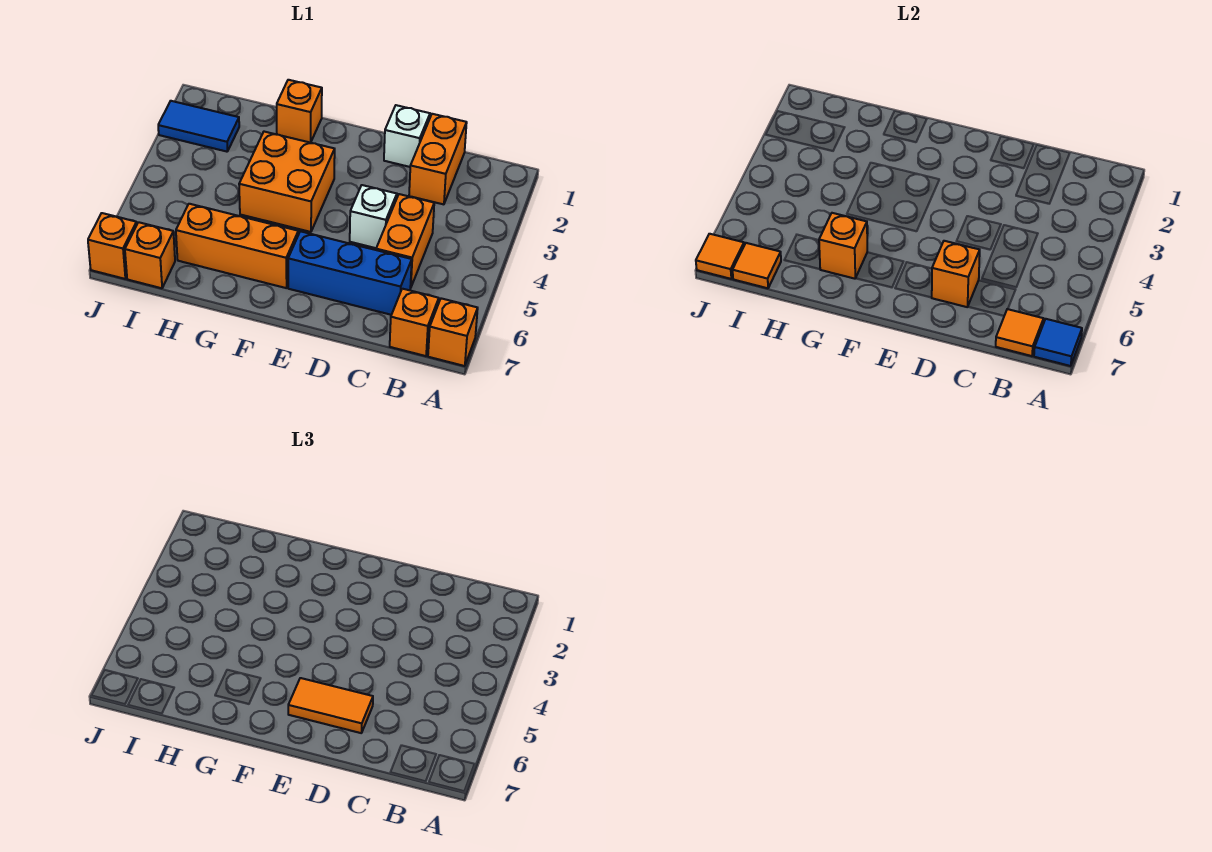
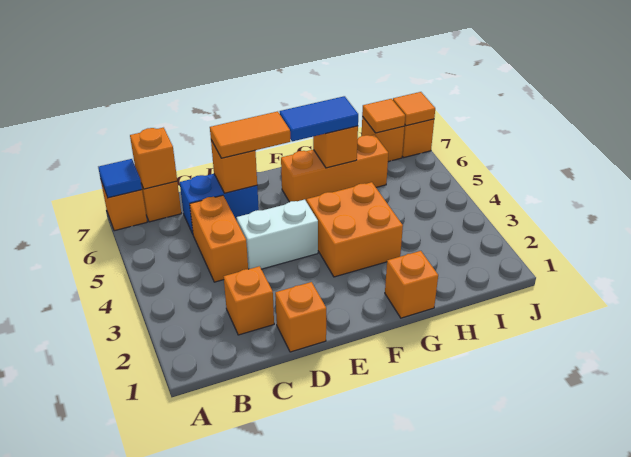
orange 1x1 tile [996,309,1044,356] -> orange 1x1 brick [130,128,177,189]
orange 1x2 brick [409,114,467,204] -> orange 1x1 brick [224,266,274,335]
blue 1x3 brick [288,231,412,315] -> blue 1x2 brick [180,174,259,234]
white 1x1 brick [384,105,430,167] -> orange 1x1 brick [275,282,326,352]
white 1x1 brick [350,185,397,248] -> white 1x2 brick [237,200,318,269]
blue 1x2 tile [158,101,239,152] -> blue 1x2 tile moved to [280,96,358,141]

